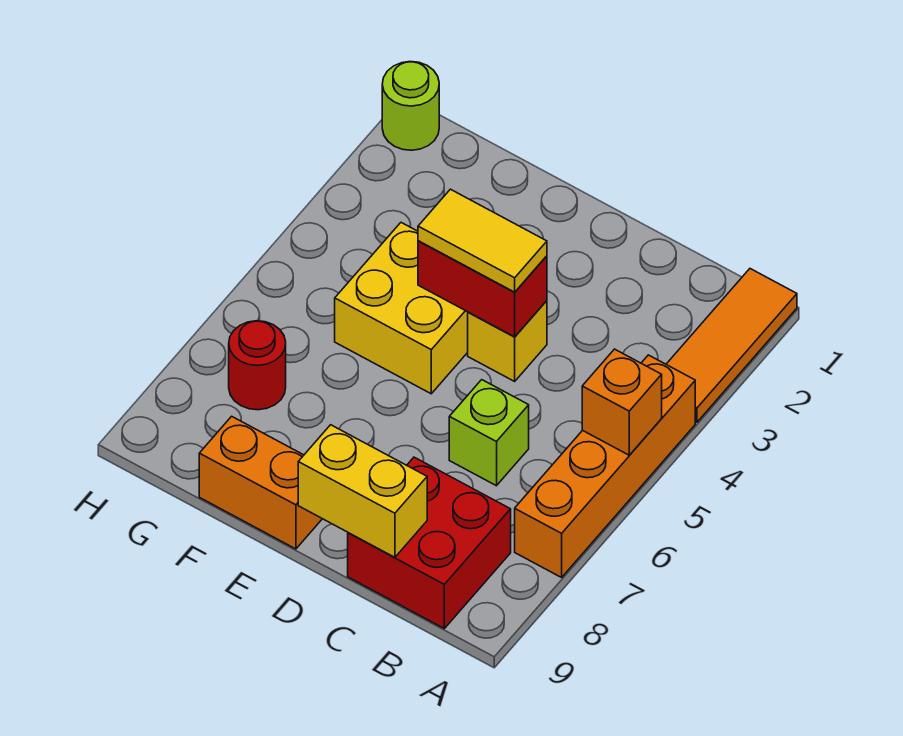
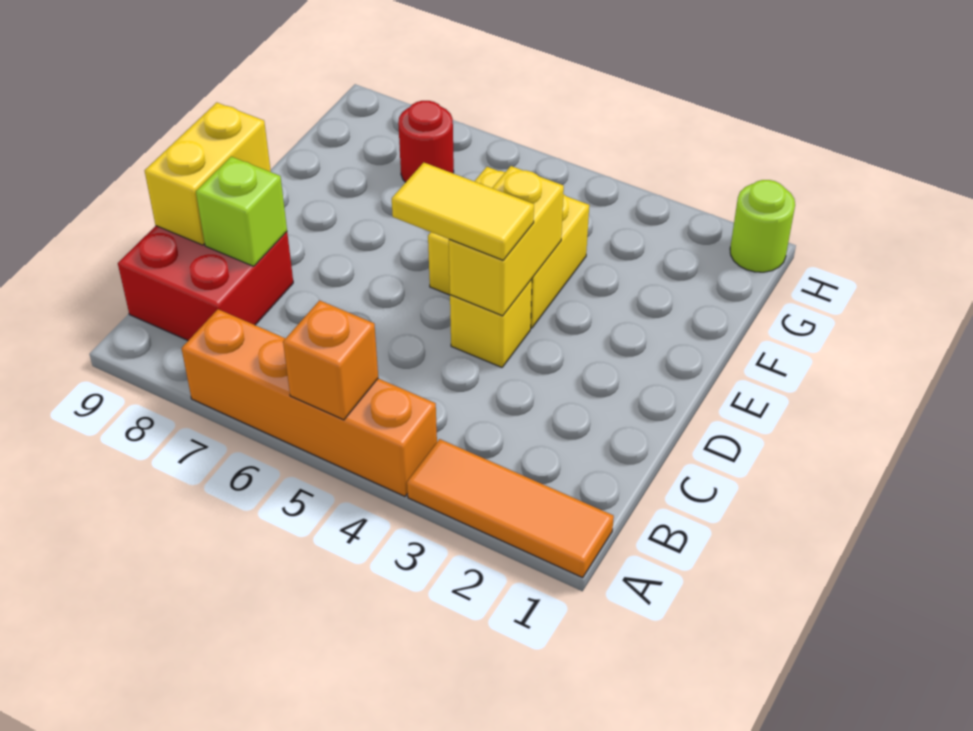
lime 1x1 brick [449,380,529,486] -> lime 1x1 brick moved to [196,157,287,266]
red 1x2 brick [418,241,547,337] -> yellow 1x2 brick [449,166,564,316]
yellow 1x2 tile [418,189,547,292] -> yellow 1x2 tile turned to [392,163,534,260]
orange 1x2 brick [199,416,322,549] -> none

